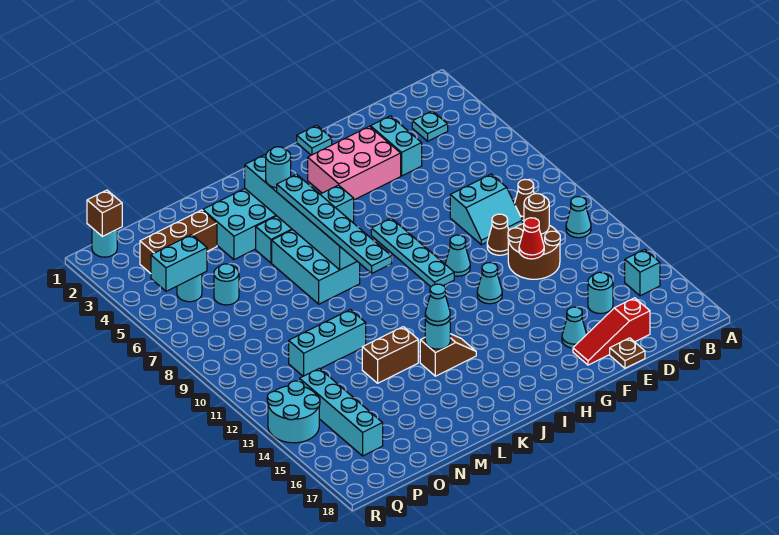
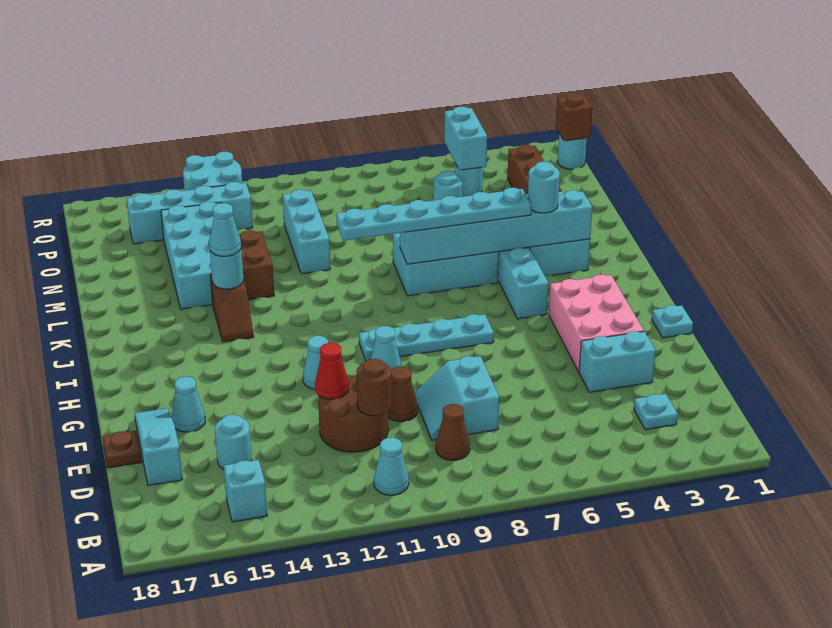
red 1x3 slope [573,298,650,365] -> cyan 1x3 slope [134,408,182,486]
none -> cyan 2x4 brick [161,202,221,309]

